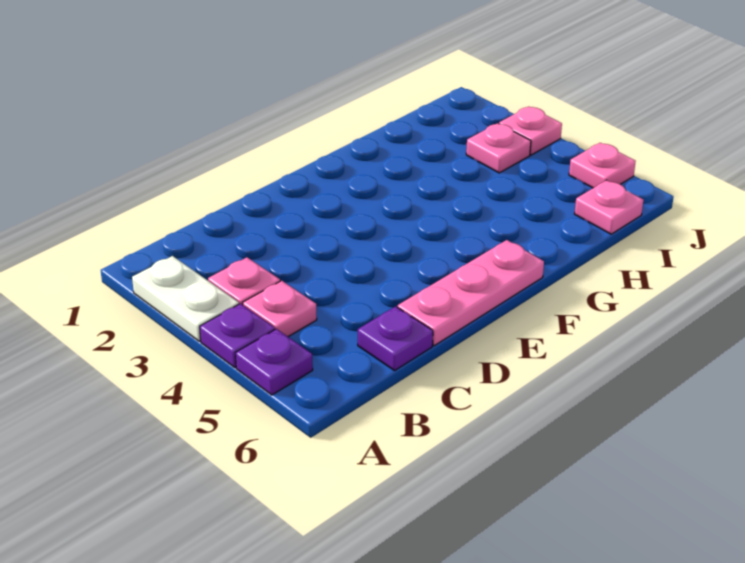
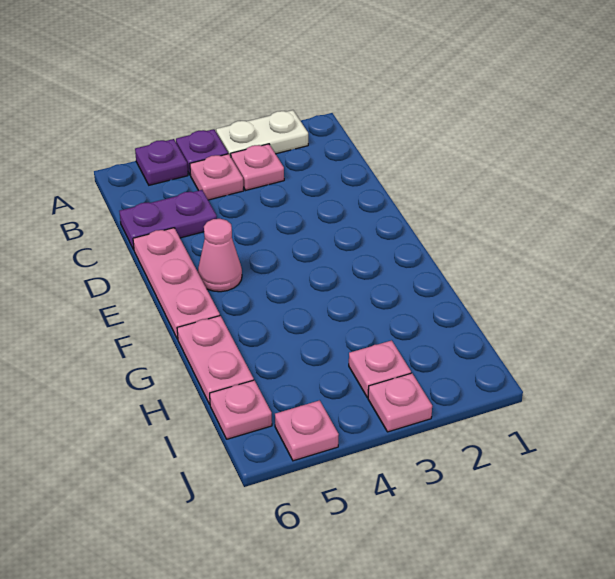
purple 1x1 plate [358,306,433,371] -> purple 1x2 plate [119,190,217,250]
none -> pink 1x1 cone [198,219,242,292]
none -> pink 1x2 plate [177,316,254,404]

